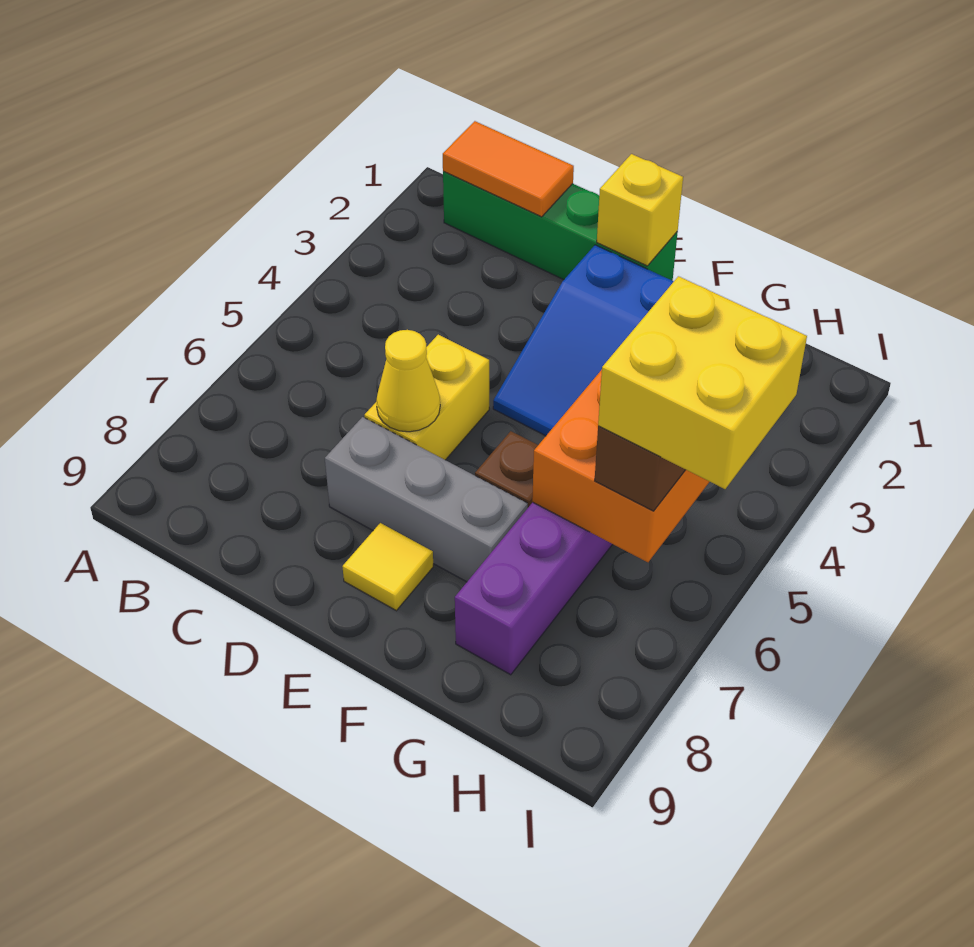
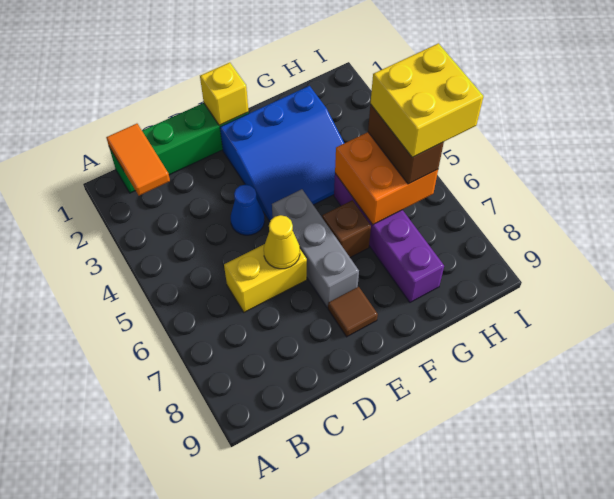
orange 1x2 tile [443,121,574,217] -> orange 1x2 tile turned to [106,124,170,196]
none -> blue 1x1 cone [231,185,265,235]
yellow 1x2 brick [364,335,489,460] -> yellow 1x2 brick turned to [224,244,307,312]
grey 1x3 brick [325,417,528,582] -> grey 1x3 brick turned to [272,189,359,308]
yellow 1x1 tile [342,523,433,611] -> brown 1x1 tile [328,287,378,337]

